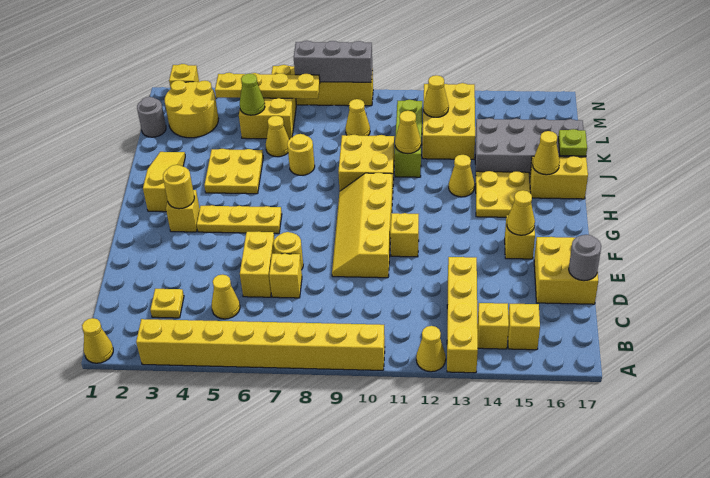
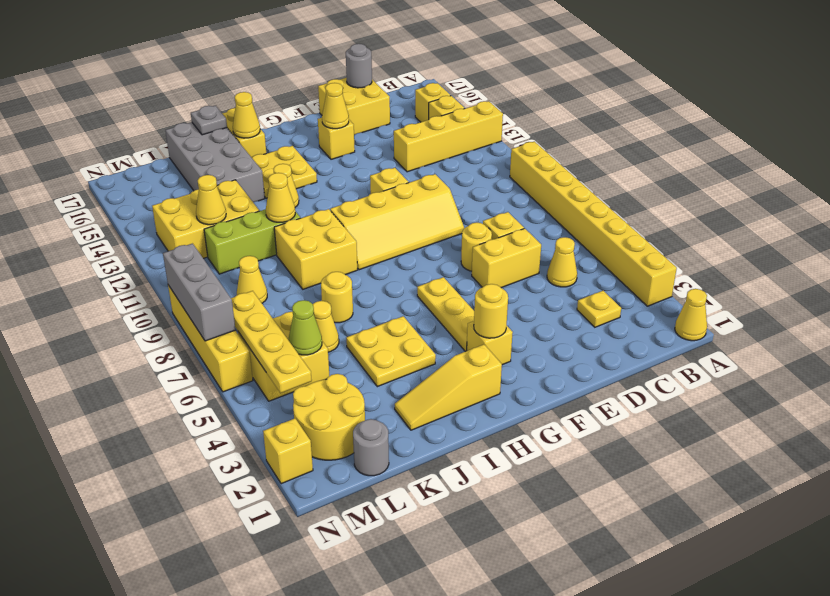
yellow 1x1 cone [416,326,446,372] -> none
lime 1x1 plate [558,129,587,156] -> grey 1x1 plate [191,106,227,135]

